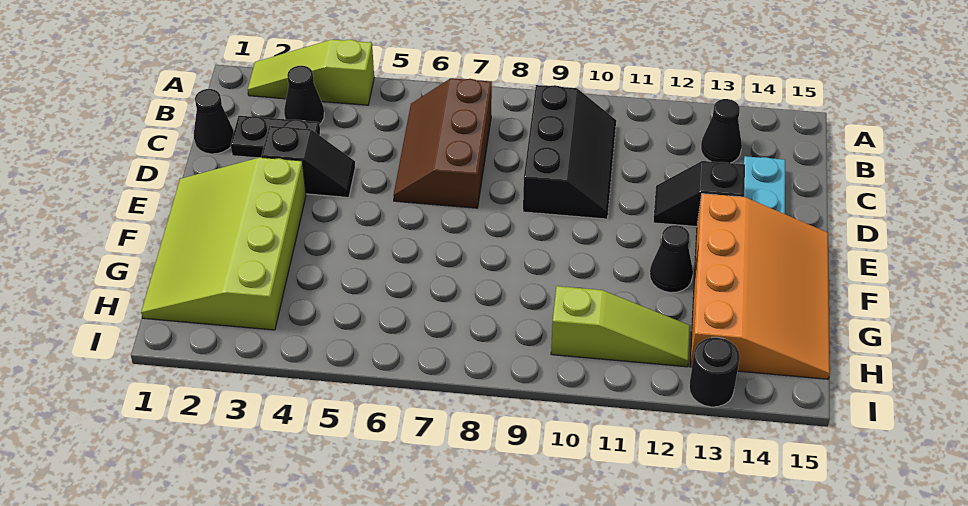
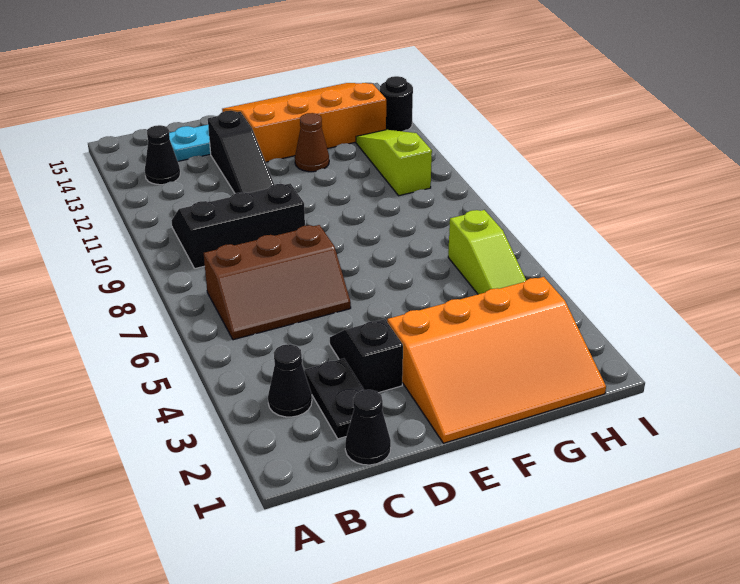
lime 1x3 slope [248,39,374,105] -> lime 1x3 slope moved to [448,210,526,294]
black 1x2 slope [653,161,745,227] -> black 1x3 slope [208,111,274,194]
lime 3x4 slope [141,157,306,330] -> orange 3x4 slope [387,277,606,443]
black 1x1 cone [650,225,693,293] -> brown 1x1 cone [295,113,329,172]

